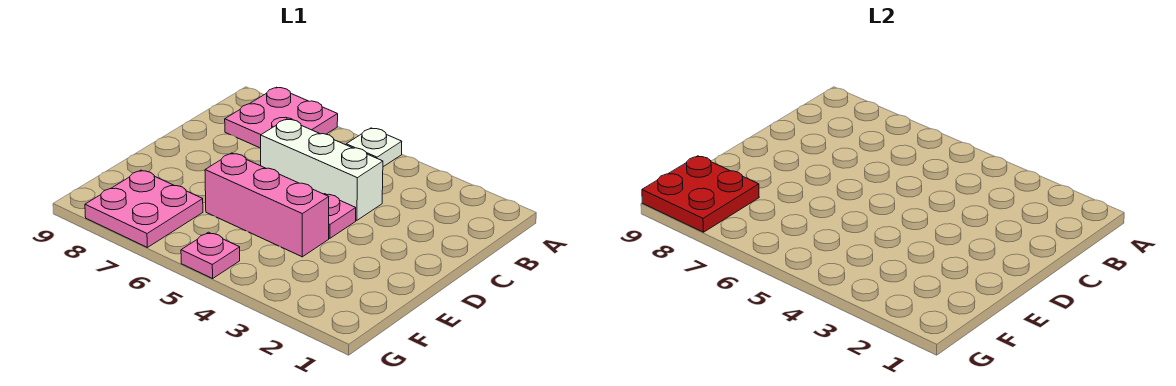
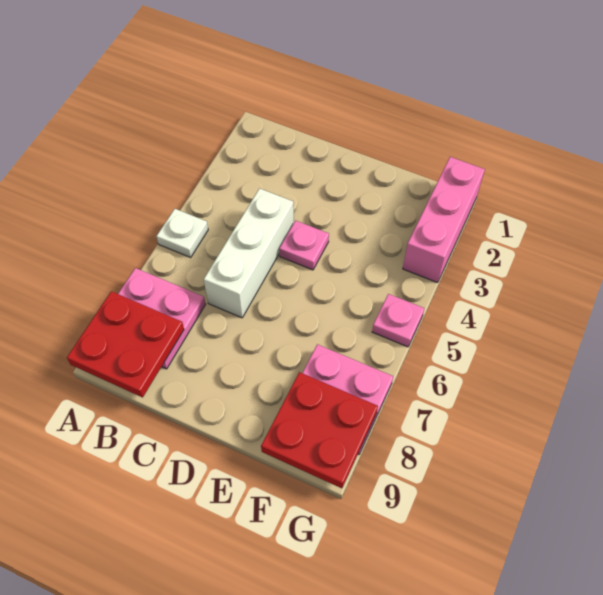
none -> red 2x2 plate [67,291,184,397]
pink 1x3 brick [205,153,329,257] -> pink 1x3 brick moved to [403,157,485,283]

